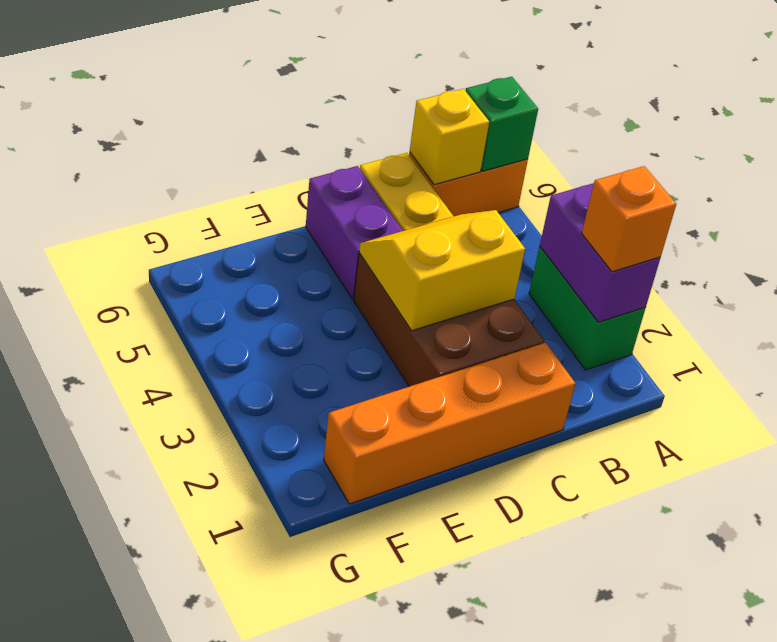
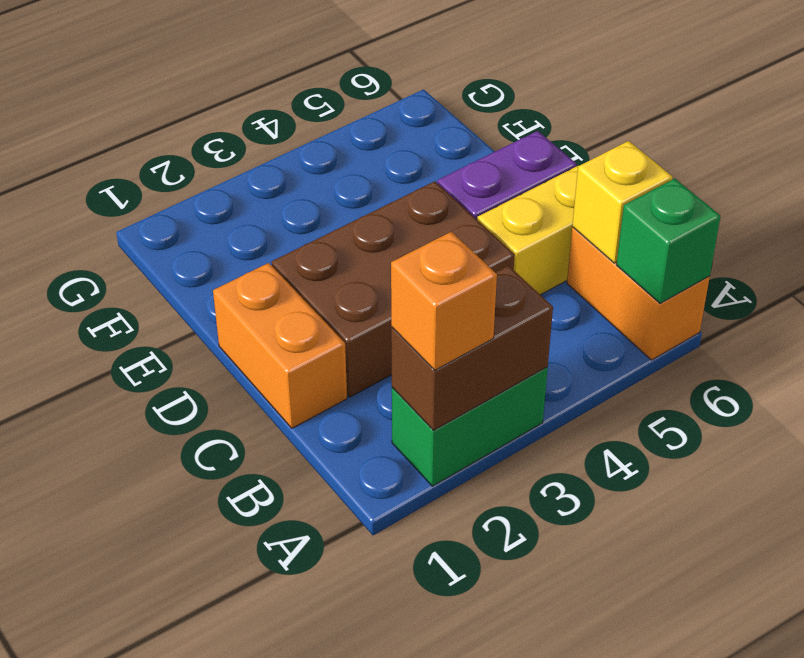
purple 1x2 brick [540,183,660,322] -> brown 1x2 brick [391,266,553,430]
orange 1x4 brick [324,343,575,504] -> orange 1x2 brick [213,263,347,428]
yellow 2x2 slope [359,210,525,331] -> none

